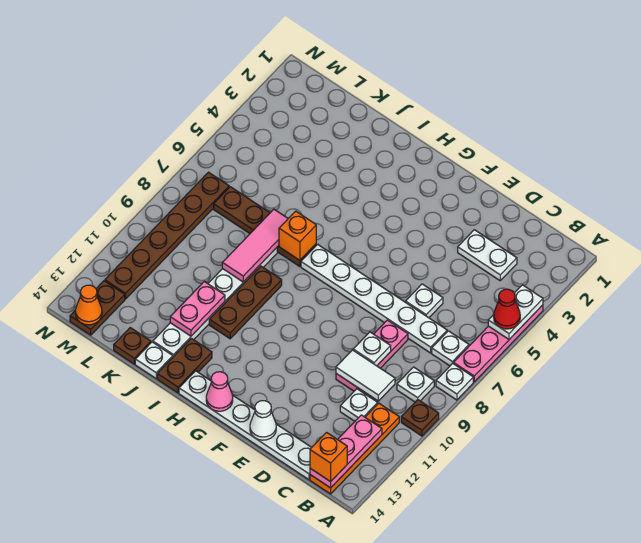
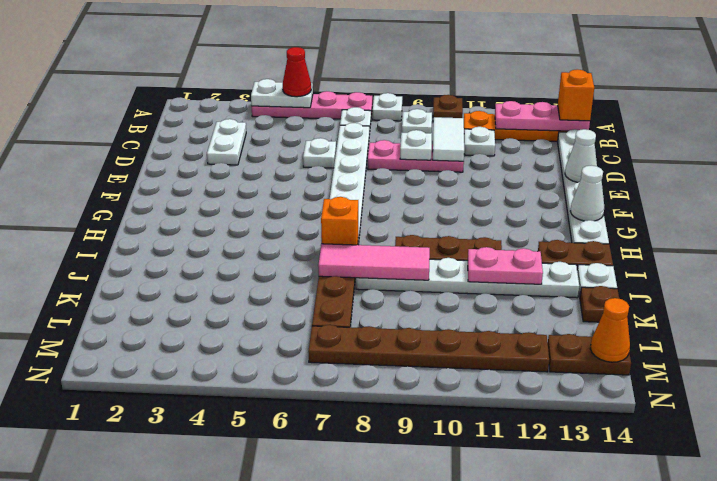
pink 1x1 cone [206,372,233,411] -> white 1x1 cone [570,166,604,221]

